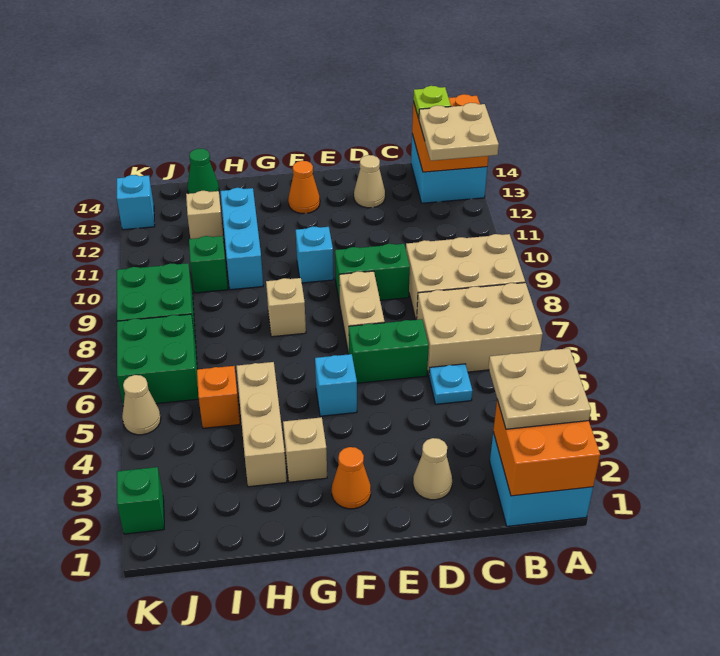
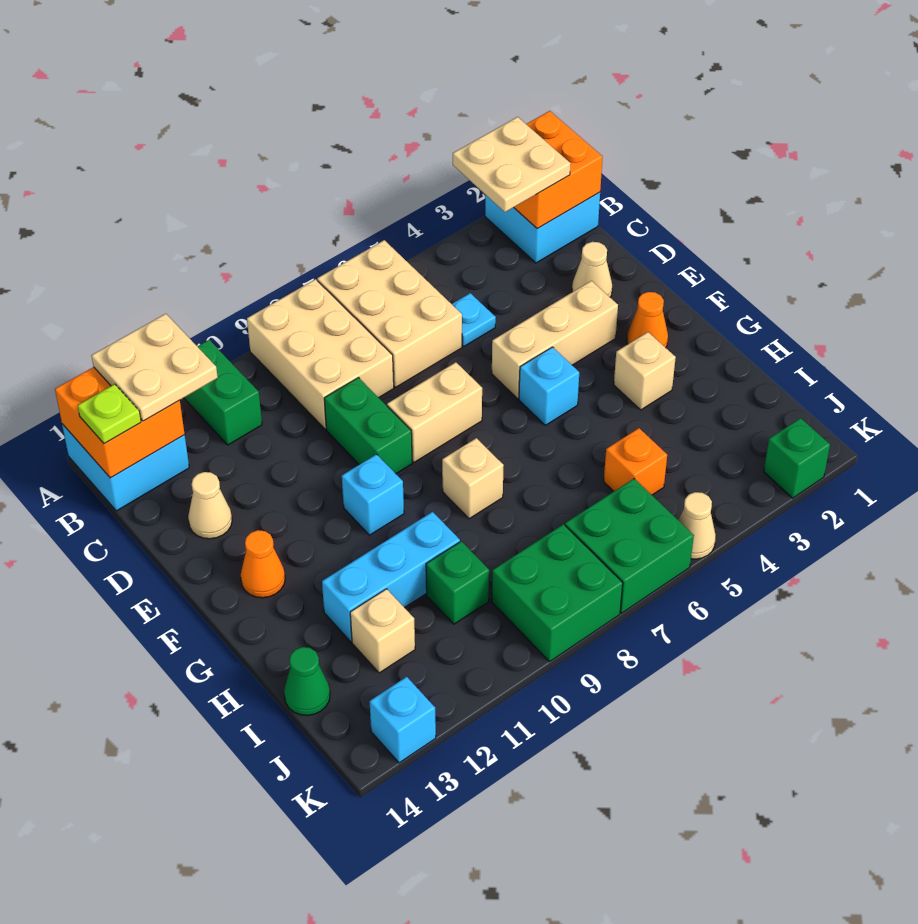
green 1x2 brick [349,319,429,383] -> green 1x2 brick moved to [184,340,262,445]
tan 1x3 brick [236,362,287,487] -> tan 1x3 brick moved to [492,281,618,398]

